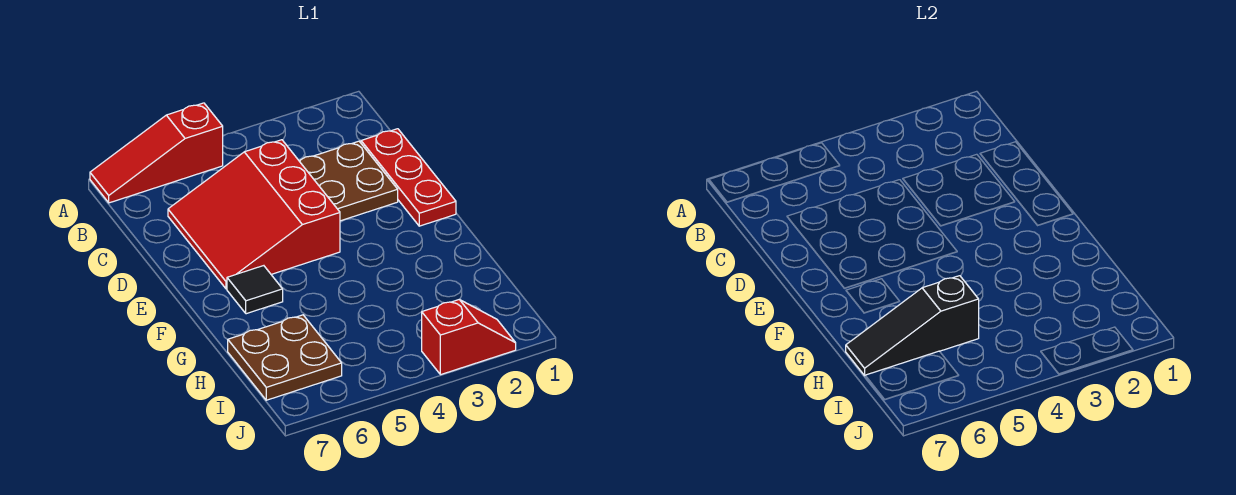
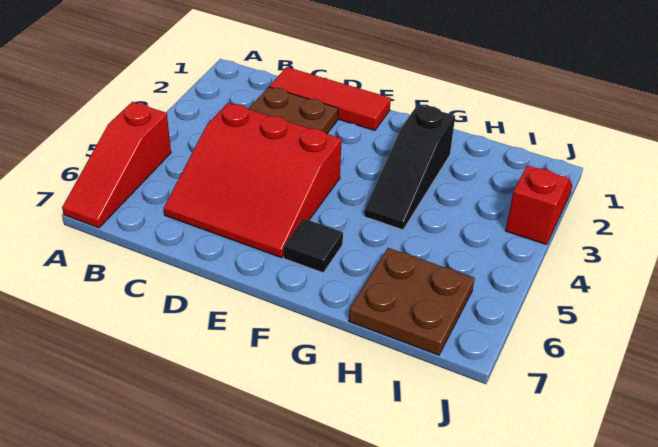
red 1x3 plate [361,129,456,226] -> red 1x3 tile [269,67,391,131]
black 1x3 slope [846,276,979,375] -> black 1x3 slope moved to [364,105,455,230]

